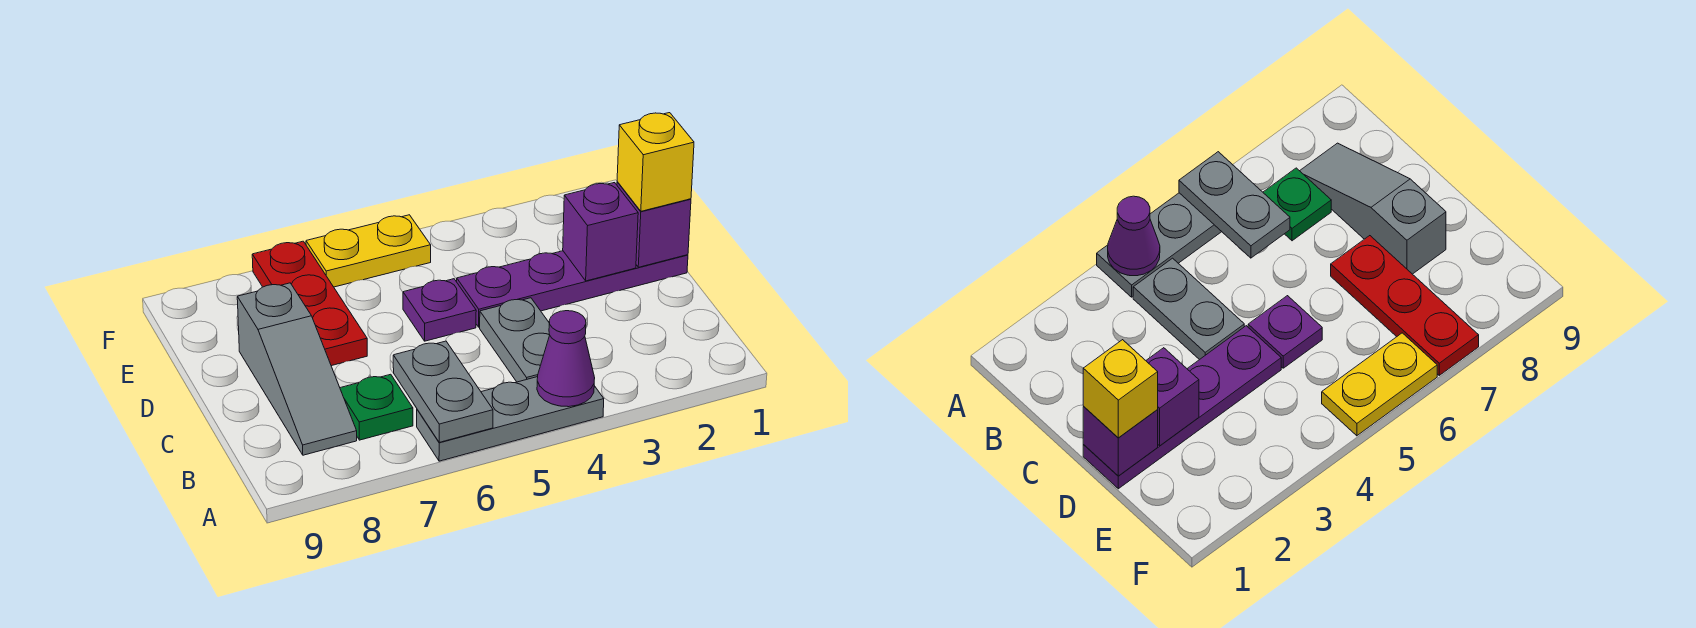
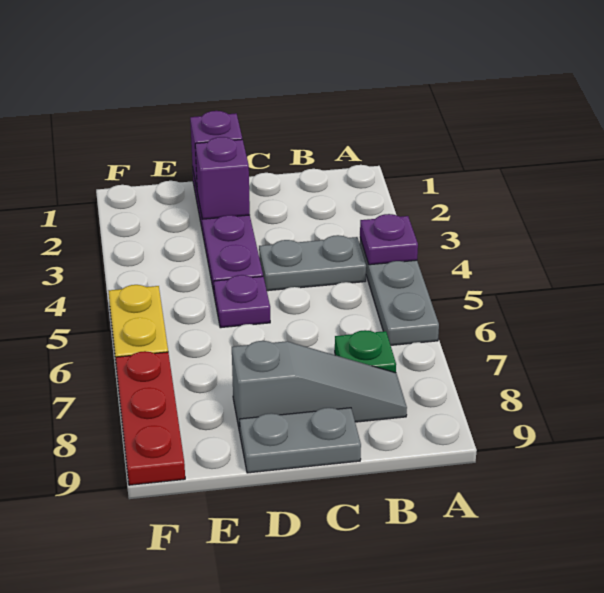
purple 1x1 cone [537,311,595,407] -> purple 1x1 plate [360,214,418,265]
grey 1x2 plate [393,341,493,442] -> grey 1x2 plate moved to [240,408,361,473]
yellow 1x1 brick [617,113,694,211] -> none
red 1x3 plate [252,241,367,366] -> red 1x3 plate turned to [116,351,185,485]

